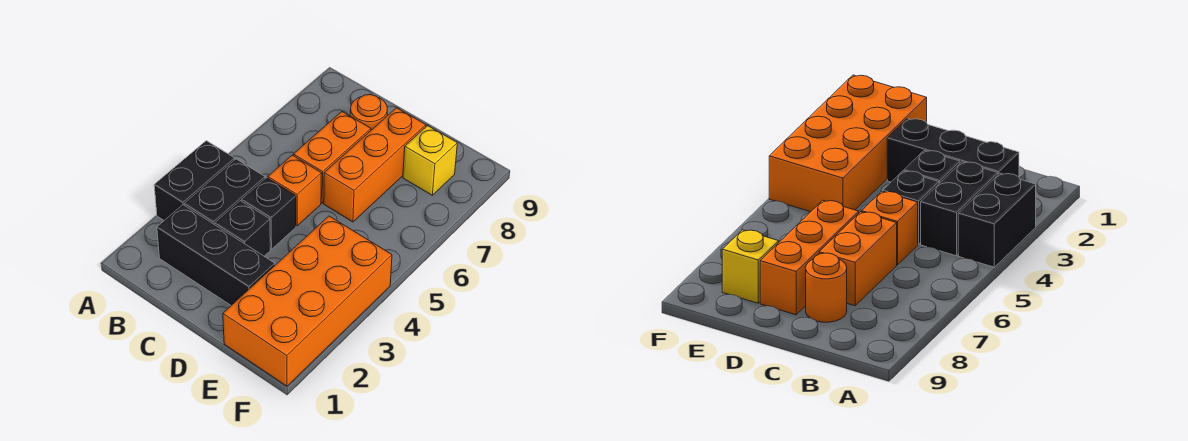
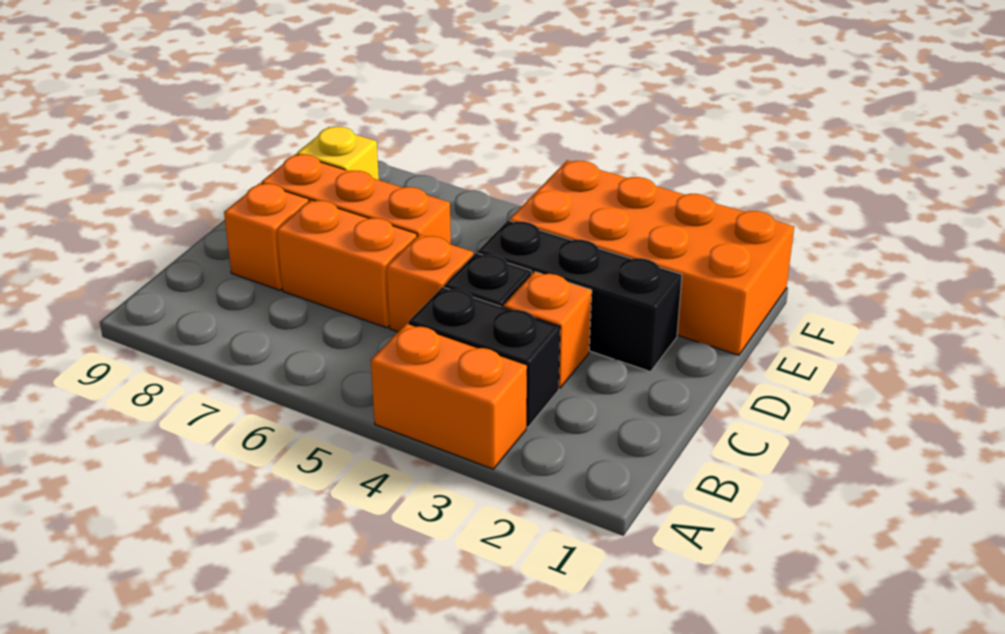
black 1x2 brick [154,141,235,220] -> orange 1x2 brick [371,324,527,469]
black 1x3 brick [157,205,275,305] -> black 1x3 brick turned to [478,220,682,372]
black 1x1 brick [215,201,270,256] -> orange 1x1 brick [503,272,592,388]
orange 1x1 round brick [350,95,387,130] -> orange 1x1 brick [224,183,309,290]

